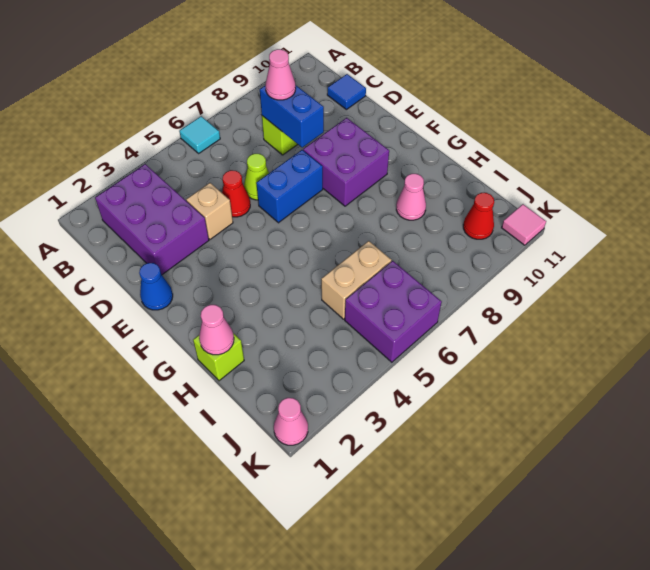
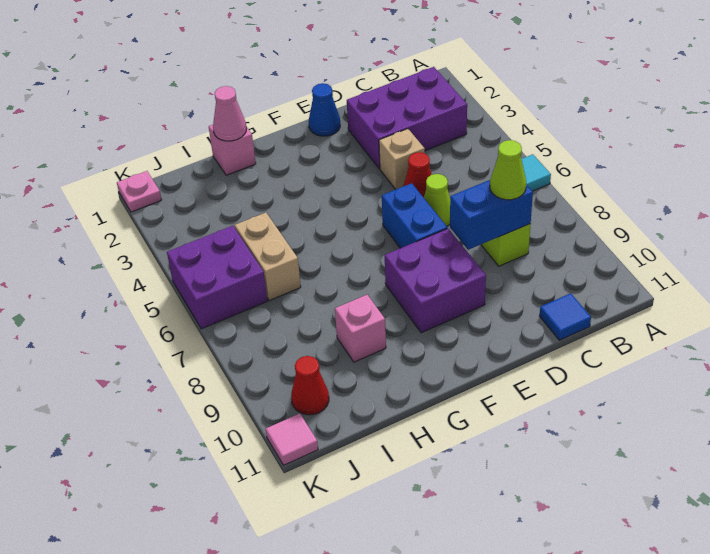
pink 1x1 cone [265,49,296,100] -> lime 1x1 cone [490,140,526,200]
lime 1x1 brick [193,333,244,381] -> pink 1x1 brick [209,125,256,175]
pink 1x1 cone [396,174,426,220] -> pink 1x1 brick [335,294,386,362]
pink 1x1 cone [274,398,308,445] -> pink 1x1 plate [117,171,161,212]

